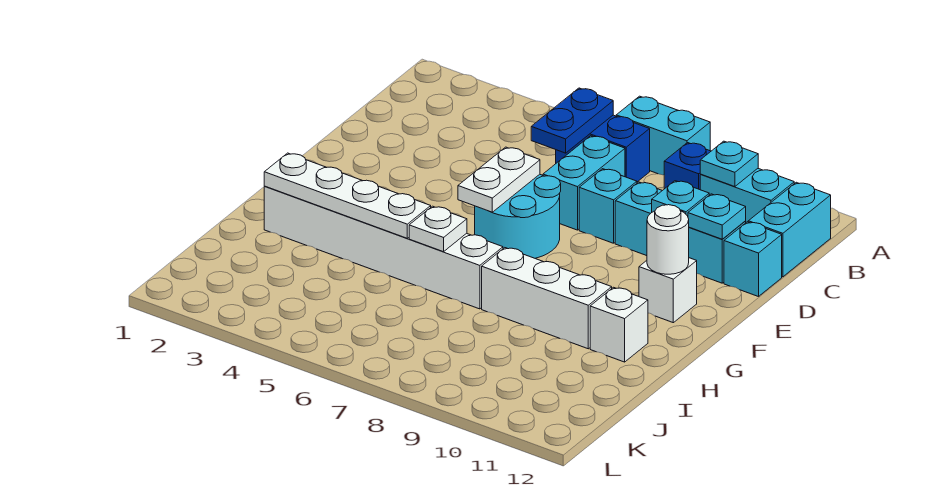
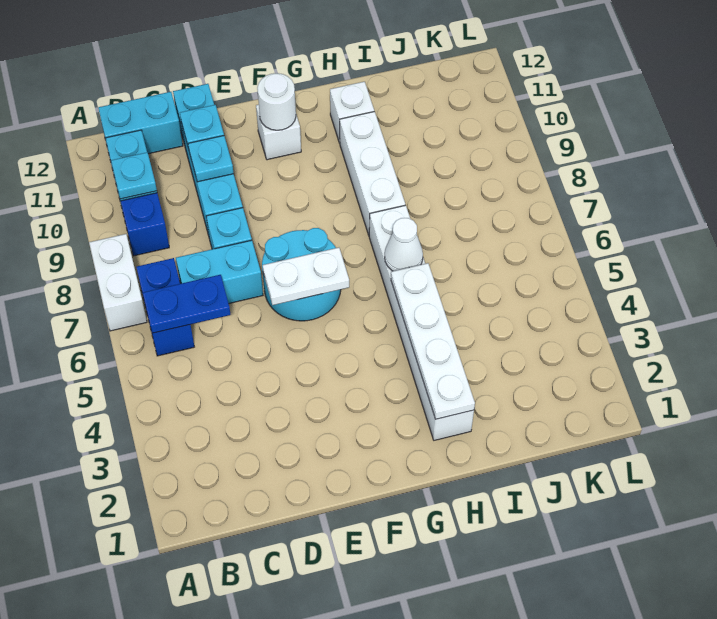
cyan 1x2 brick [616,96,710,175] -> white 1x2 brick [89,234,147,331]
white 1x1 plate [409,206,467,252] -> white 1x1 cone [385,218,423,271]

